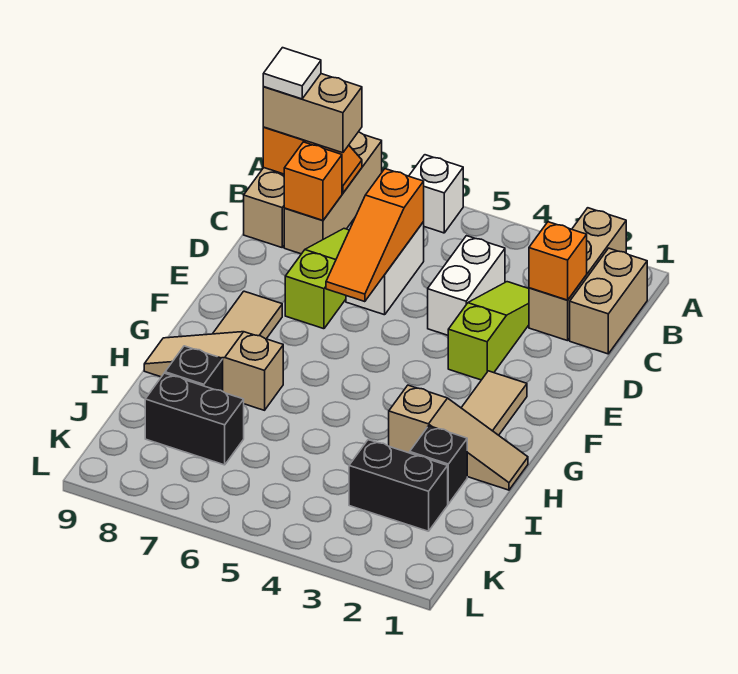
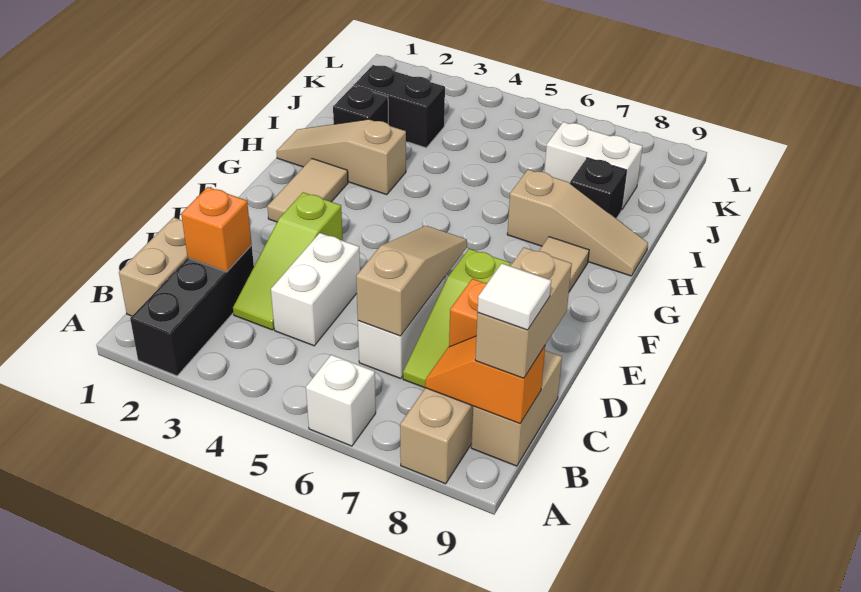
tan 1x3 brick [529,208,626,341] -> black 1x3 brick [130,246,254,376]
tan 1x2 brick [263,74,362,153] -> tan 1x2 brick turned to [475,247,572,378]
orange 1x3 slope [326,169,424,302] -> tan 1x3 slope [356,226,467,336]
black 1x2 brick [145,373,244,465] -> white 1x2 brick [544,122,643,210]

